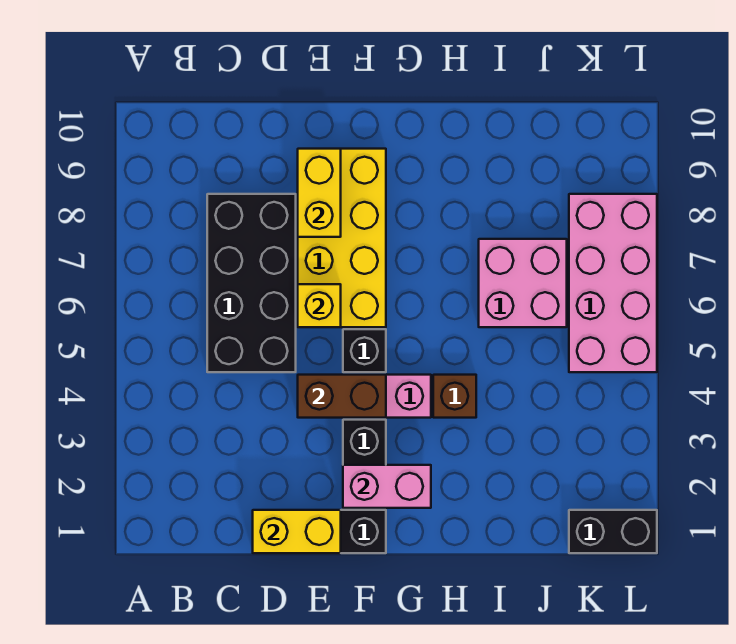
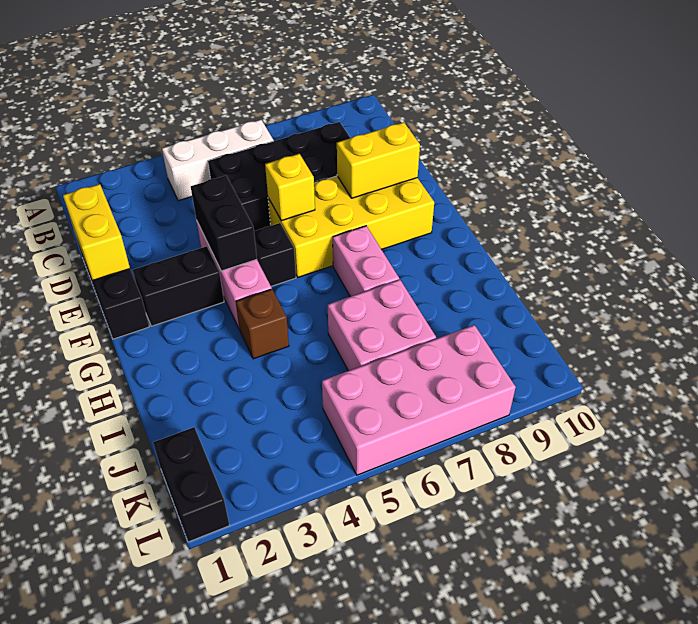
none -> white 1x3 brick [162,120,274,201]
brown 1x2 brick [298,375,386,418] -> black 1x2 brick [191,176,257,271]
pink 1x2 brick [343,465,431,508] -> pink 1x2 brick moved to [333,226,399,297]

